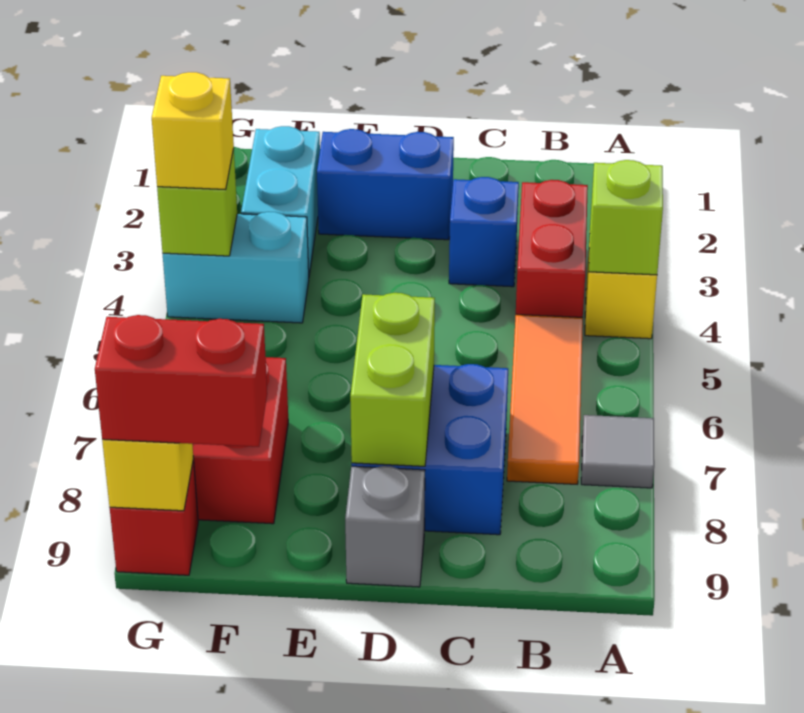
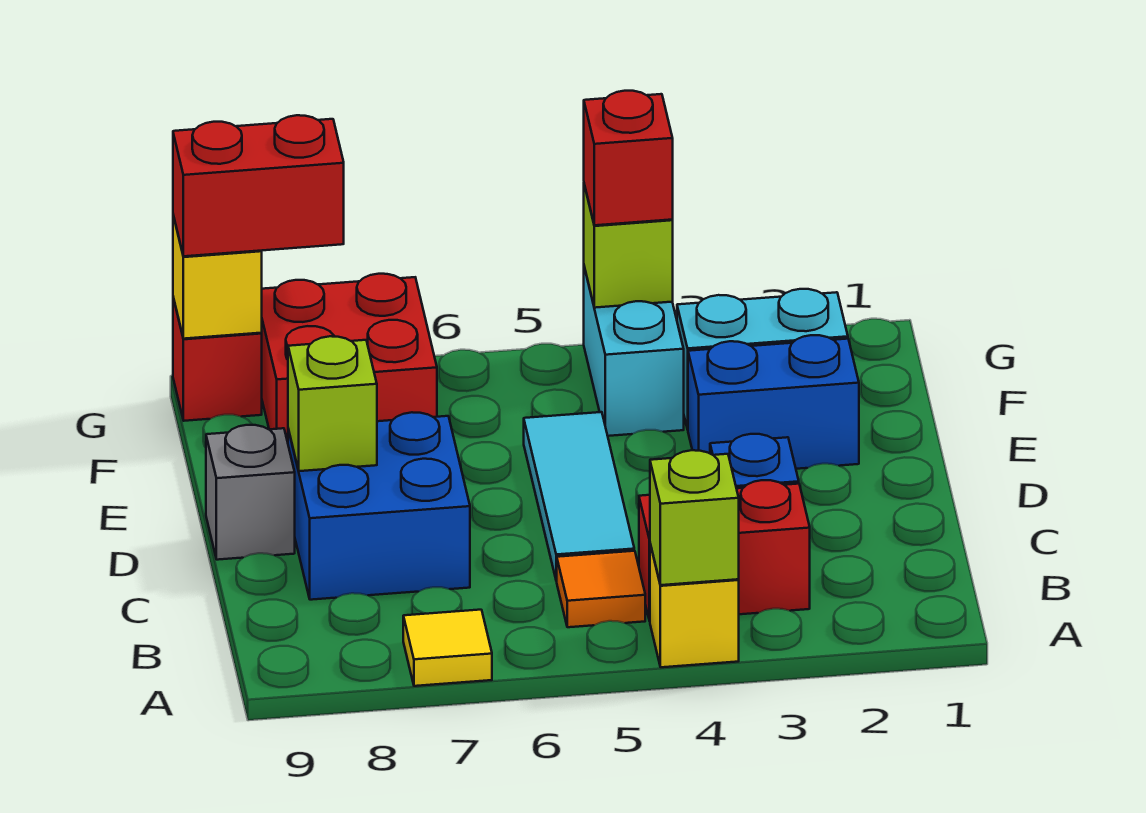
grey 1x1 tile [581,415,654,488] -> yellow 1x1 tile [403,610,492,686]
orange 1x3 tile [507,314,583,484] -> orange 1x1 tile [557,551,645,627]
none -> cyan 1x3 tile [524,412,634,581]
blue 1x2 brick [317,129,454,240] -> blue 1x2 brick turned to [688,335,859,469]
lime 1x2 brick [350,293,435,466] -> lime 1x1 brick [288,336,377,471]
red 1x2 brick [95,315,267,447] -> red 1x2 brick turned to [173,115,344,256]
yellow 1x1 brick [152,72,234,189] -> red 1x1 brick [584,91,673,225]

